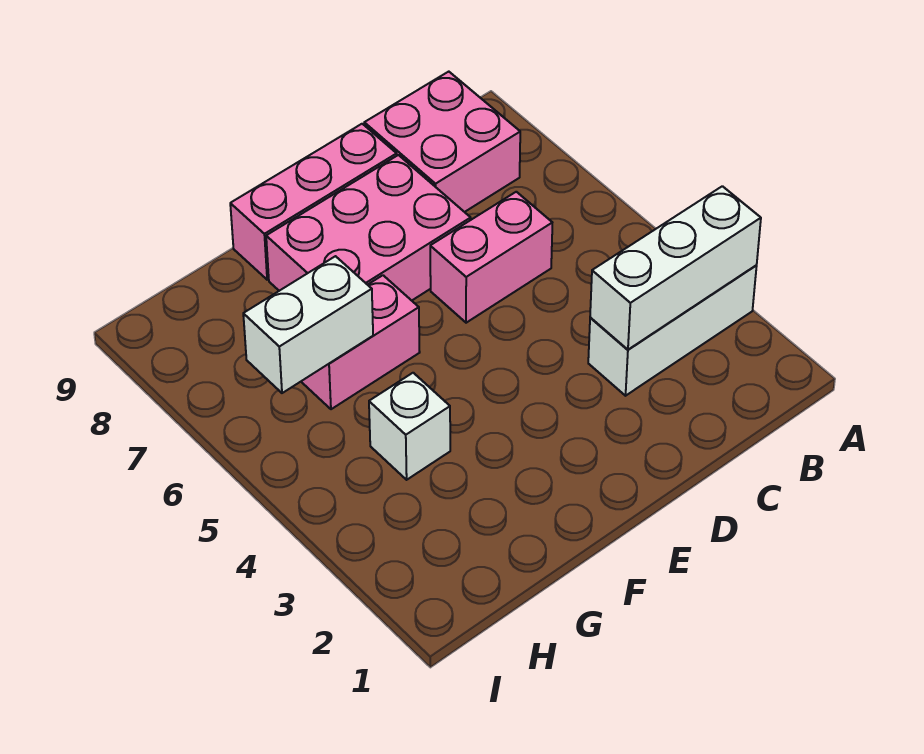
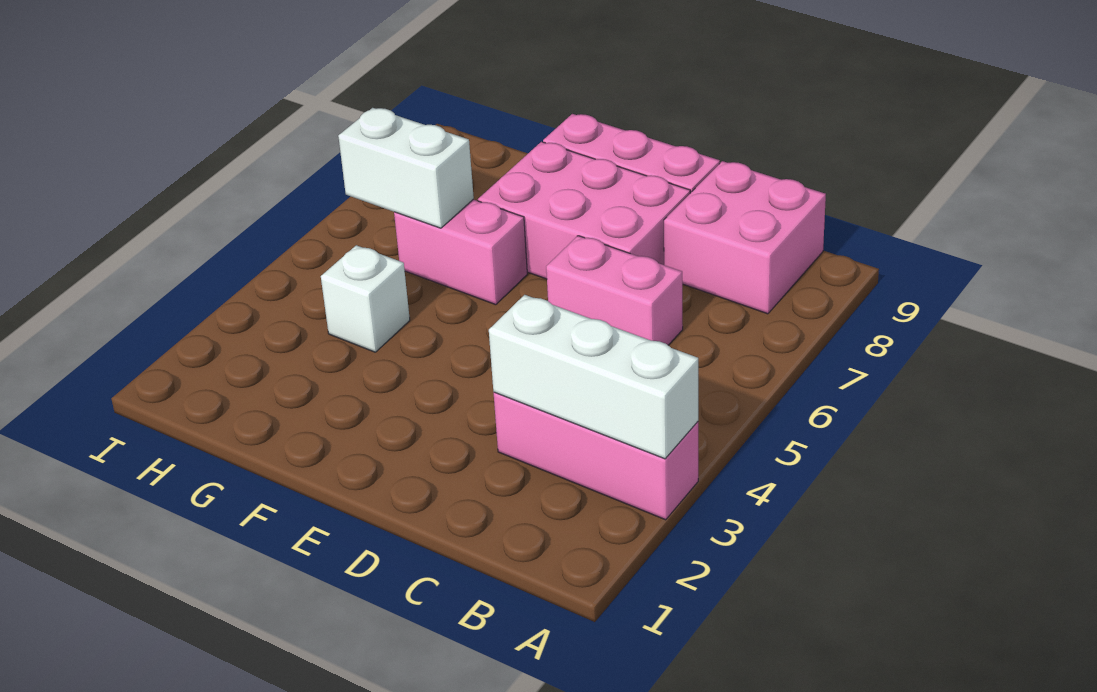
white 1x3 brick [588,266,757,396] -> pink 1x3 brick [494,392,698,520]

